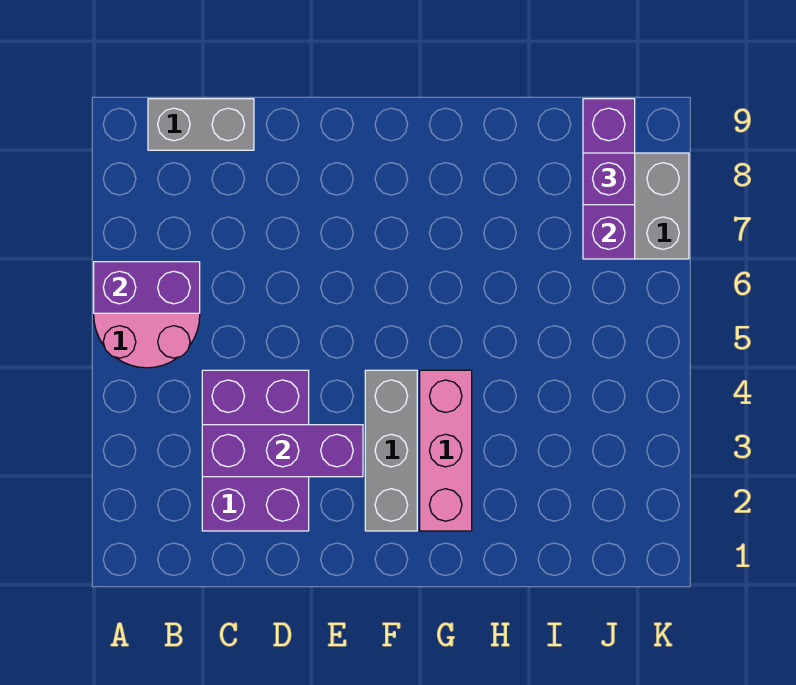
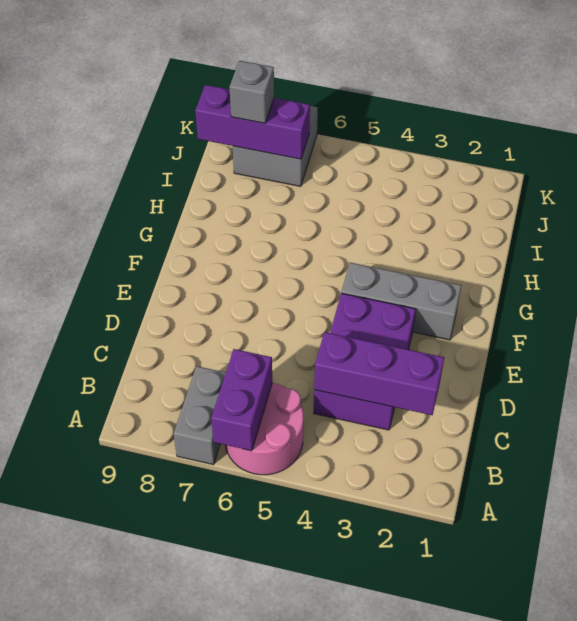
grey 1x2 brick [148,99,254,150] -> grey 1x2 brick moved to [174,366,226,465]
purple 2x3 brick [202,370,309,531] -> purple 2x3 brick turned to [314,293,416,430]
purple 1x3 brick [202,425,363,477] -> purple 1x3 brick turned to [314,332,444,415]
pink 1x3 brick [420,370,472,531] -> none
purple 1x1 brick [583,153,635,205] -> grey 1x1 brick [229,61,274,123]

